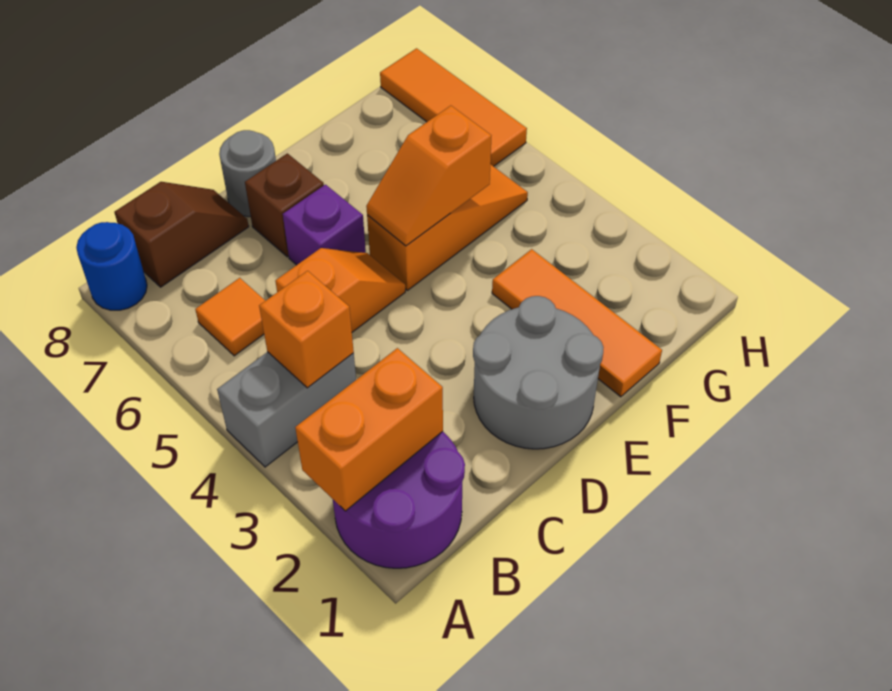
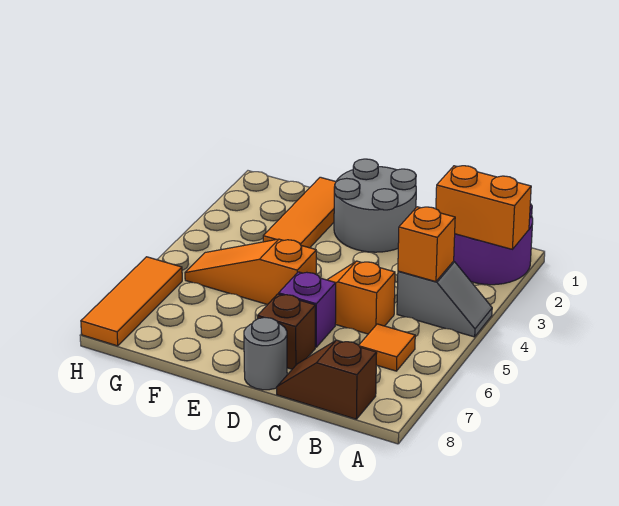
grey 1x2 brick [217,352,356,467] -> grey 1x2 slope [397,261,492,337]
blue 1x1 round brick [76,222,147,310] -> none
orange 1x2 slope [366,106,491,246] -> none

